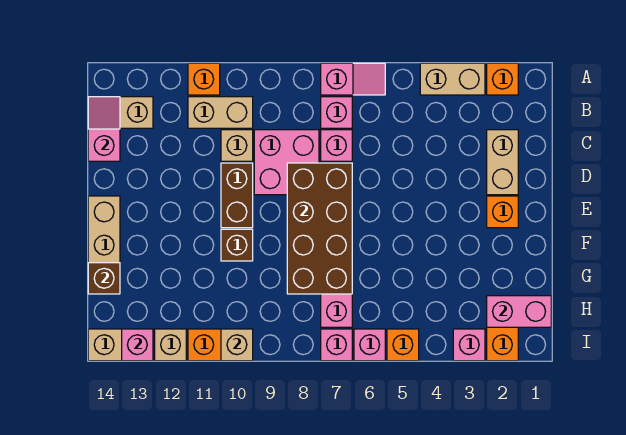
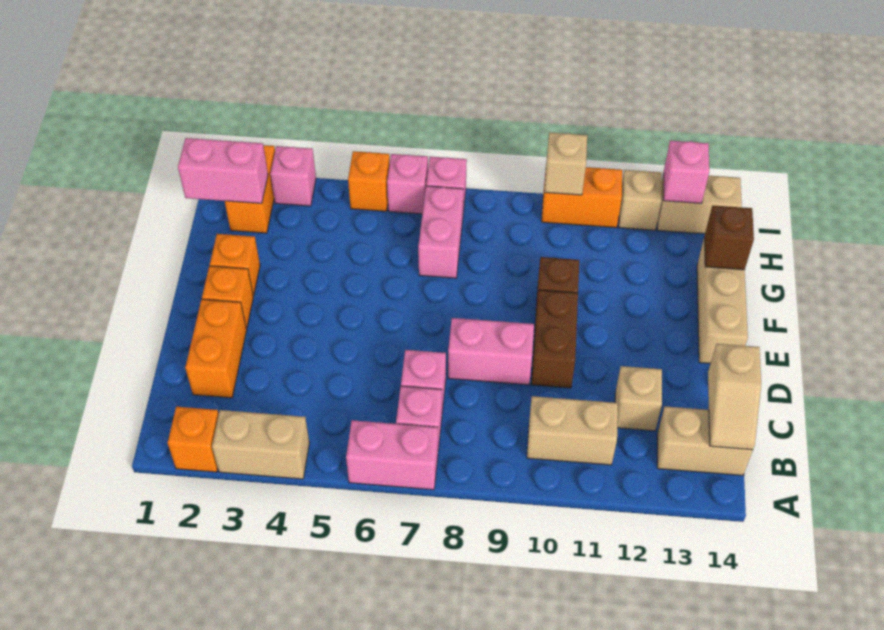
pink 1x2 slope [321,63,385,95] -> pink 1x2 brick [346,420,438,490]
orange 1x1 brick [188,63,220,95] -> orange 1x1 brick moved to [210,234,260,296]
pink 1x2 slope [88,97,120,161] -> tan 1x2 slope [708,344,761,450]
tan 1x2 brick [487,130,518,195] -> orange 1x2 brick [185,299,247,398]
pink 2x2 brick [254,130,319,195] -> pink 1x2 brick [448,318,534,385]
tan 1x1 brick [221,130,253,161] -> tan 1x1 brick moved to [615,366,662,431]
brown 2x4 brick [287,163,352,294] -> none

